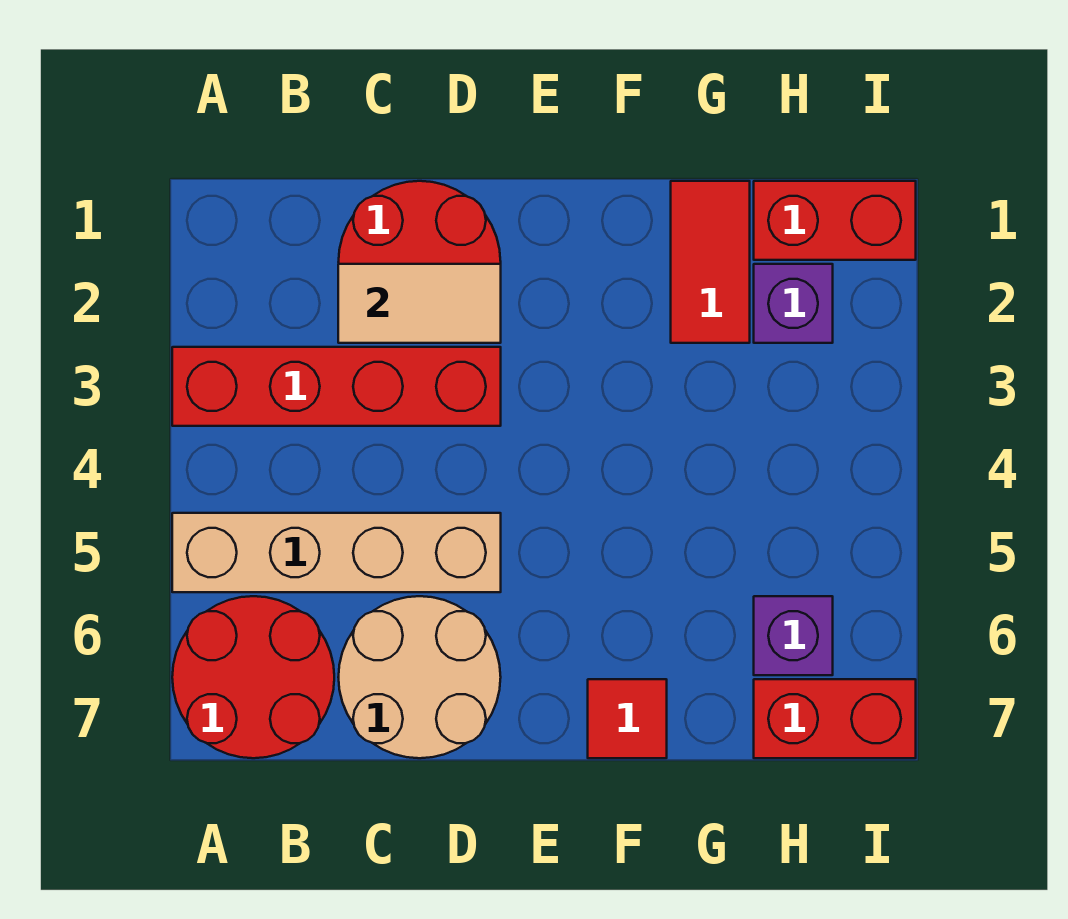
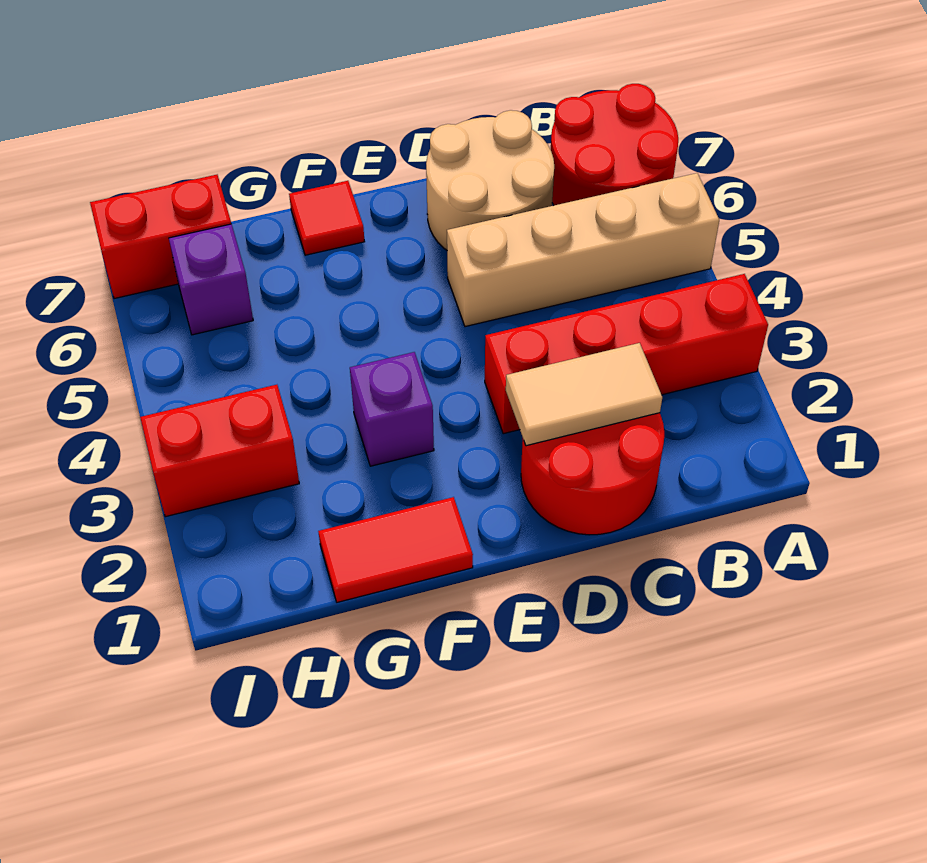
red 1x2 tile [671,181,750,343] -> red 1x2 tile turned to [318,497,473,602]
red 1x2 brick [754,181,916,260] -> red 1x2 brick moved to [140,385,299,517]
purple 1x1 brick [754,264,833,343] -> purple 1x1 brick moved to [350,352,434,466]

